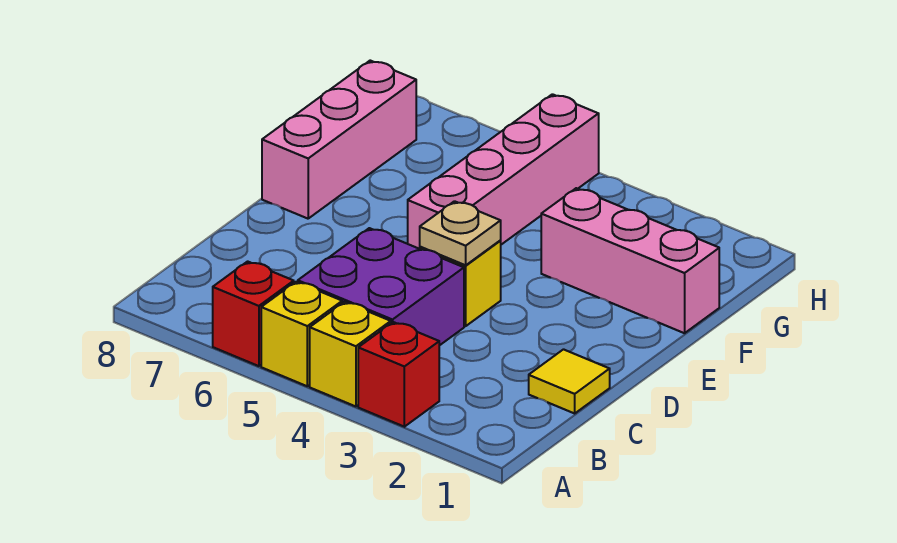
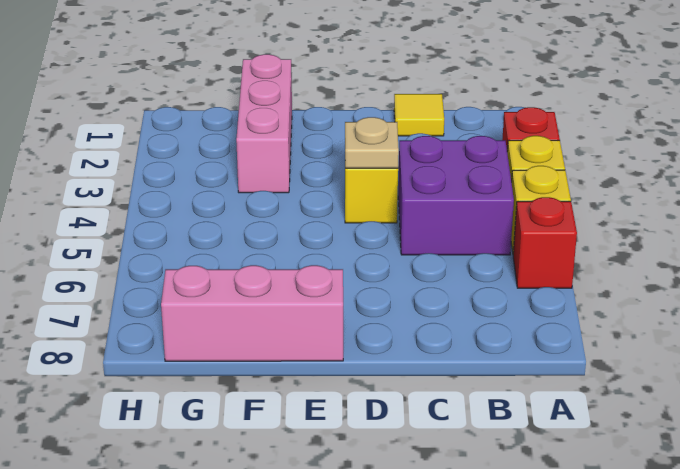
pink 1x4 brick [408,94,599,249] -> none

